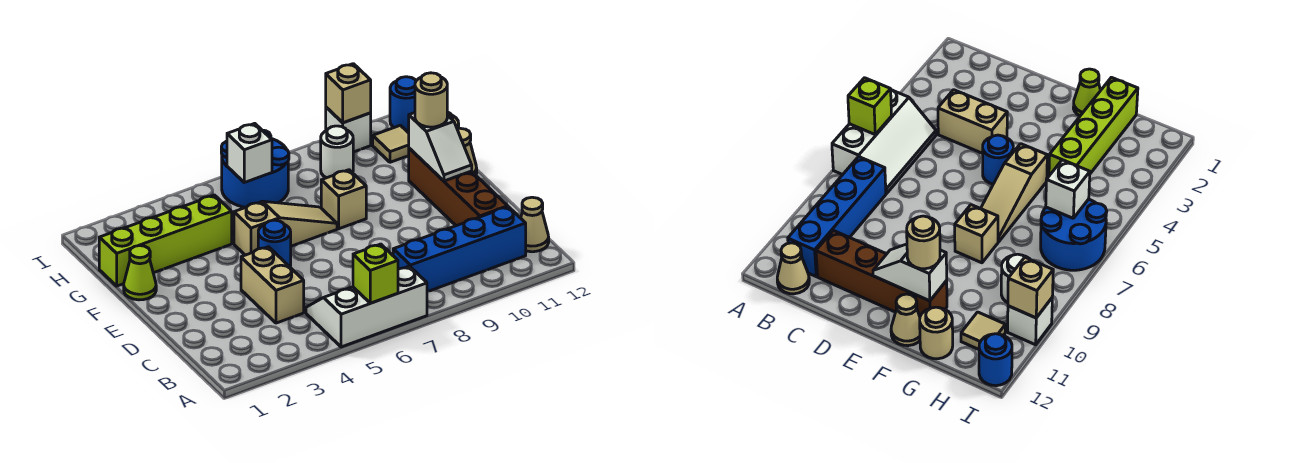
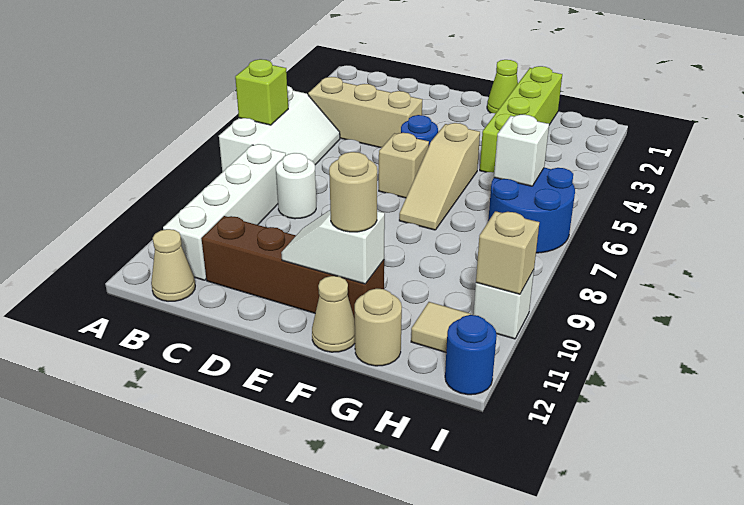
blue 1x4 brick [393,207,526,292] -> white 1x4 brick [163,144,286,280]
tan 1x2 brick [241,247,304,323] -> tan 1x3 brick [308,77,422,148]
tan 1x1 brick [321,170,366,229] -> tan 1x1 brick moved to [379,133,429,198]
white 1x1 round brick [321,126,353,178] -> white 1x1 round brick moved to [276,153,316,219]

